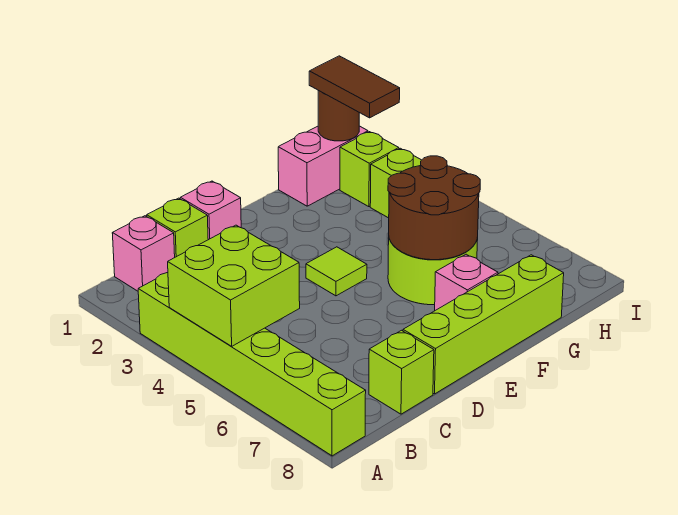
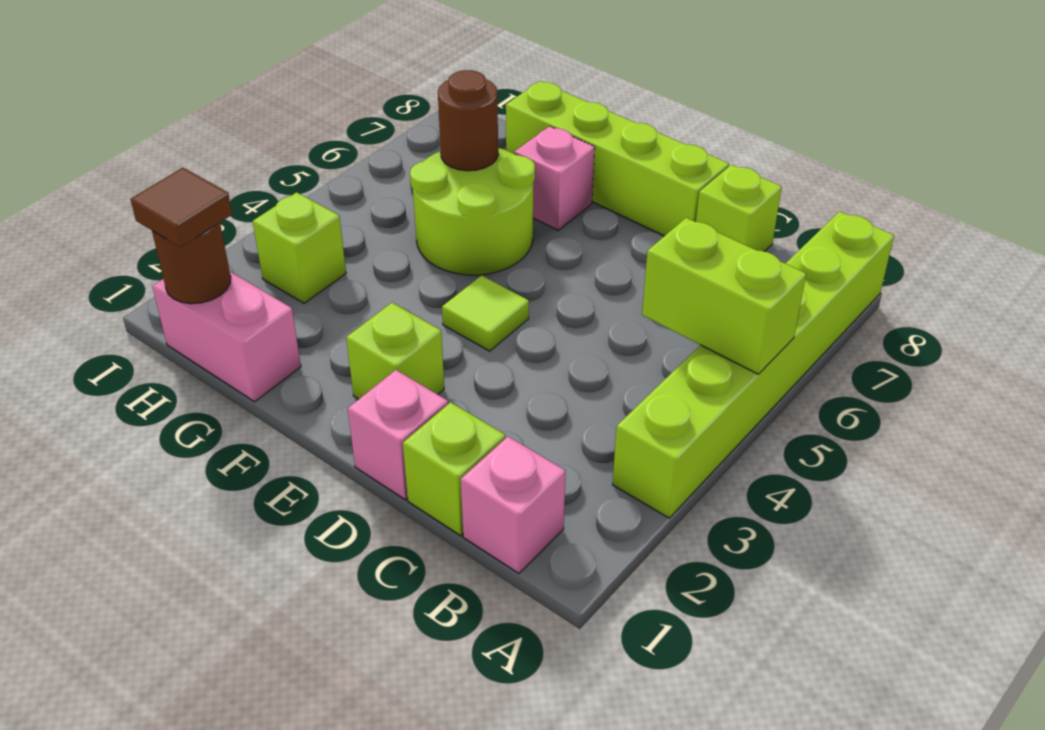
lime 2x2 brick [168,225,300,346] -> lime 1x2 brick [642,218,806,374]
brown 2x2 round brick [388,156,480,260] -> brown 1x1 round brick [438,70,498,171]
brown 1x2 tile [309,56,400,118] -> brown 1x1 tile [131,168,232,247]
lime 1x1 brick [340,132,399,207] -> lime 1x1 brick moved to [346,303,444,399]

